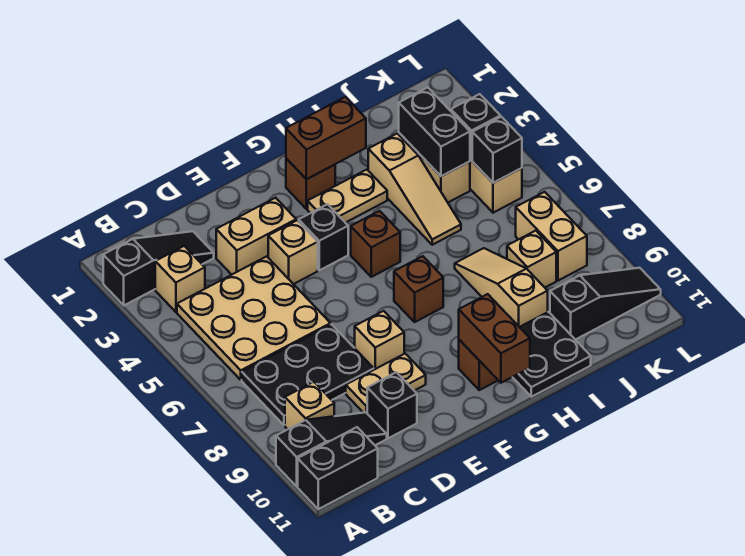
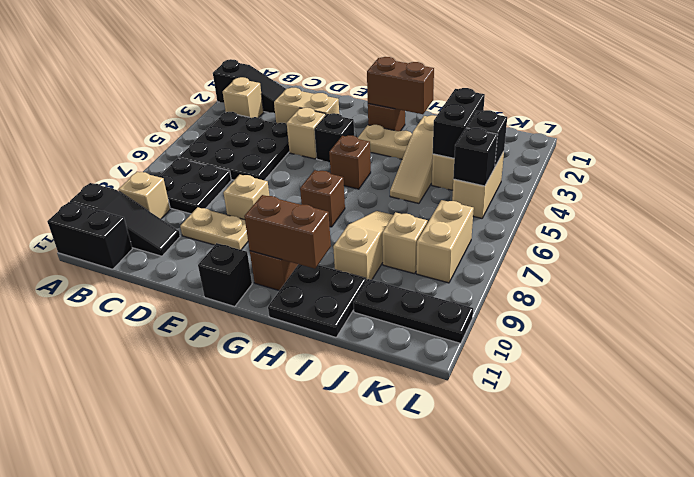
tan 3x3 plate [177,256,331,380] -> black 3x3 plate [179,112,289,180]
black 2x3 plate [242,324,374,425] -> black 2x2 plate [159,158,231,214]
black 1x1 brick [367,372,417,438] -> black 1x1 brick moved to [198,243,252,307]
brown 1x2 brick [459,294,530,383] -> brown 1x2 brick turned to [244,195,331,269]
black 1x3 slope [550,268,661,340] -> black 1x3 plate [353,279,473,344]

